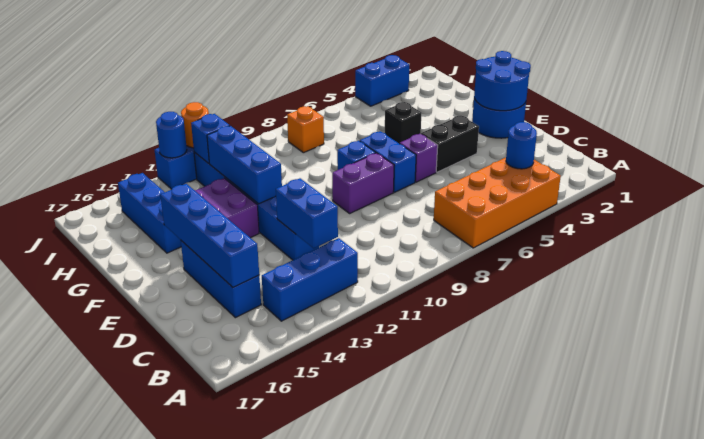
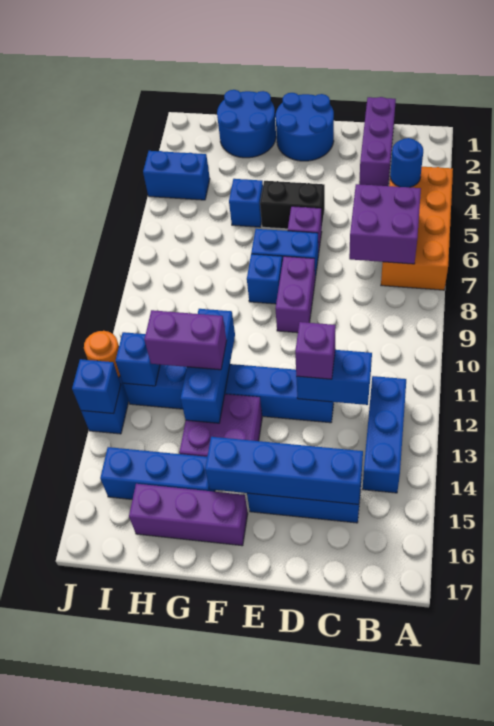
none -> purple 2x2 brick [349,184,421,264]
none -> purple 1x3 brick [359,97,396,186]
none -> purple 1x1 brick [295,322,336,379]
blue 2x2 round brick [474,51,531,111] -> blue 2x2 round brick moved to [217,90,276,158]
black 1x2 brick [421,116,479,172] -> black 1x2 brick turned to [260,181,325,229]
blue 1x3 brick [207,126,282,204] -> blue 1x3 brick turned to [181,309,235,423]
none -> purple 1x3 brick [129,484,248,546]
black 1x1 brick [385,102,422,143] -> blue 1x1 brick [229,179,263,227]
none -> purple 1x2 brick [144,310,227,370]
orange 1x1 brick [287,106,324,153] -> none
blue 1x2 brick [355,55,409,106] -> blue 1x2 brick turned to [143,151,210,200]
blue 1x1 round brick [156,112,187,158] -> blue 1x1 brick [72,359,121,414]

